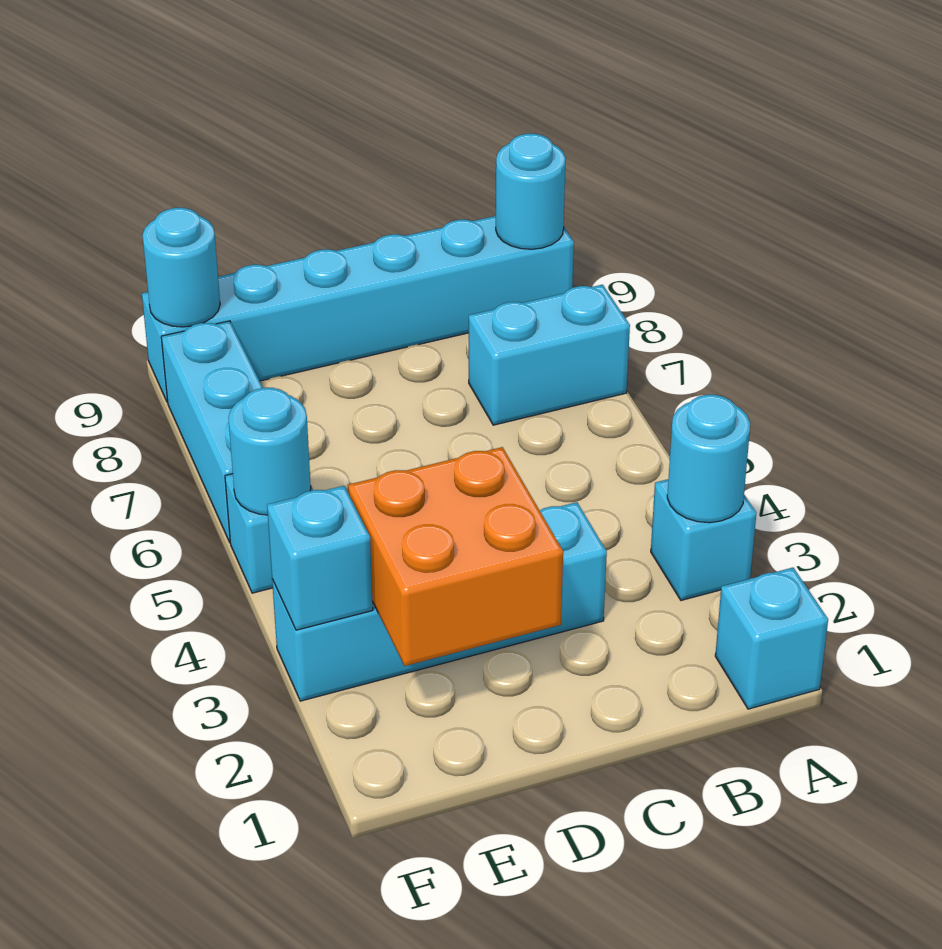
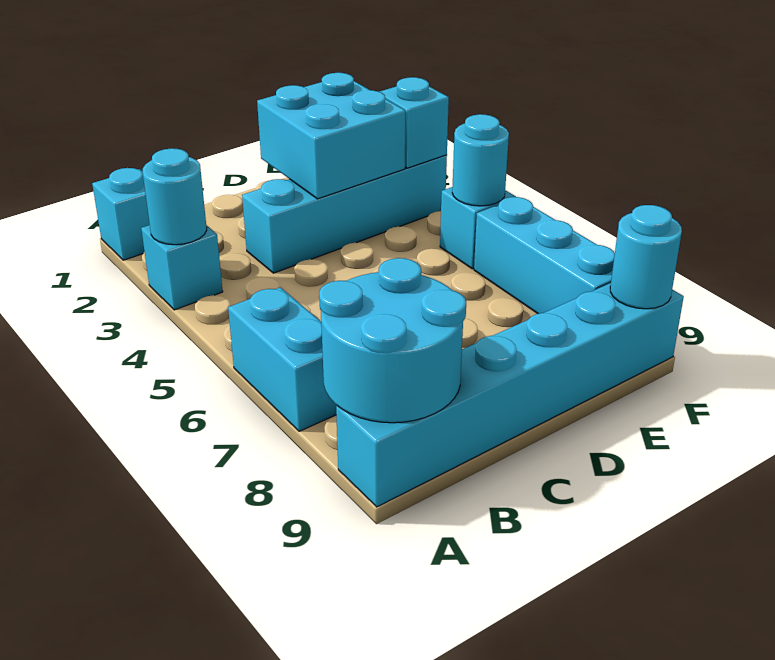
cyan 1x2 brick [469,285,630,425] -> cyan 1x2 brick turned to [228,287,336,431]
cyan 1x1 round brick [496,134,566,249] -> cyan 2x2 round brick [319,258,466,423]
orange 2x2 brick [348,447,563,666] -> cyan 2x2 brick [257,73,405,199]

